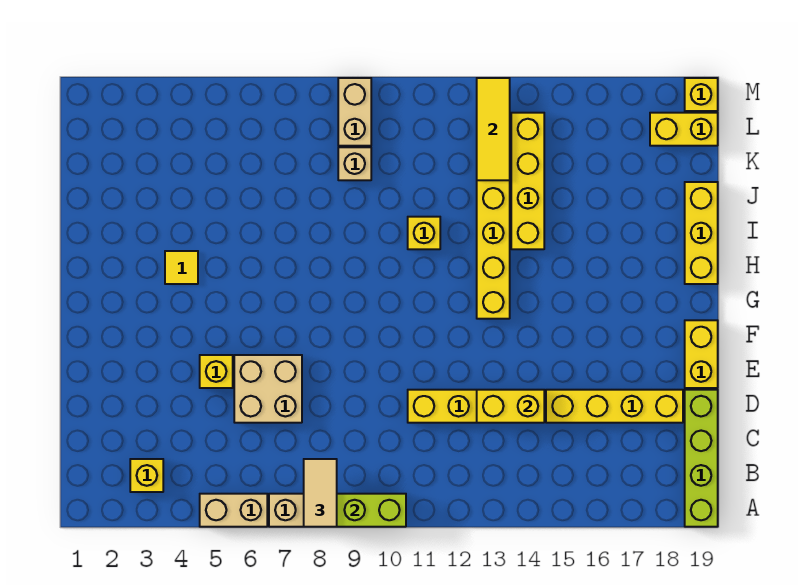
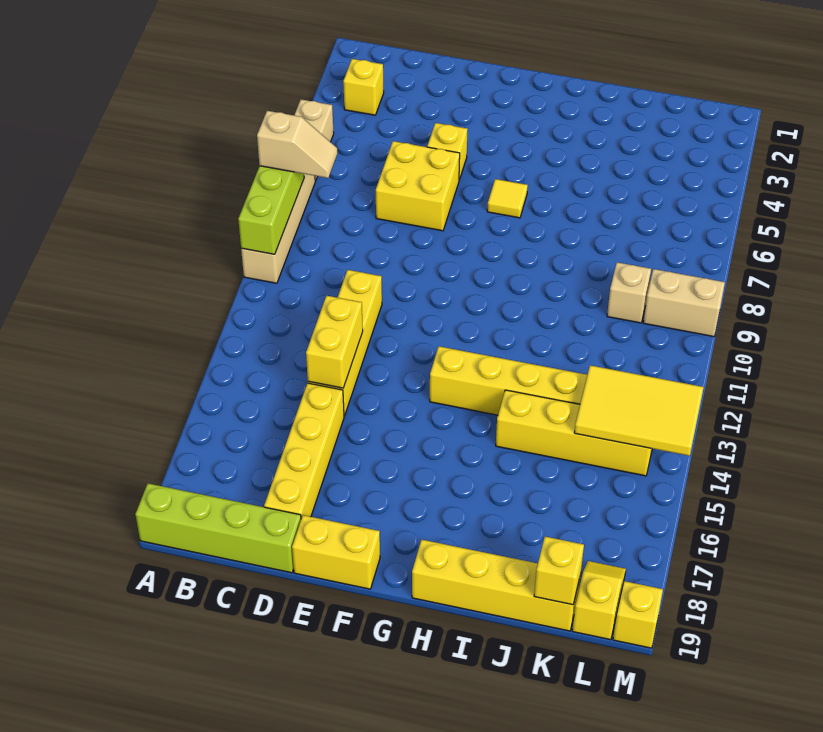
tan 1x2 tile [304,459,337,527] -> tan 1x2 slope [257,111,338,178]
tan 2x2 brick [234,355,302,423] -> yellow 2x2 brick [376,141,460,231]
yellow 1x1 tile [165,251,198,284] -> yellow 1x1 tile moved to [487,179,528,218]
yellow 1x3 brick [685,182,718,284] -> yellow 1x4 brick [412,540,581,631]
yellow 1x1 brick [408,217,440,249] -> yellow 1x1 brick moved to [534,537,584,605]
yellow 1x3 tile [477,78,510,180] -> yellow 2x3 tile [574,365,704,456]
yellow 1x2 brick [650,113,718,146] -> yellow 1x2 slope [572,561,626,640]

